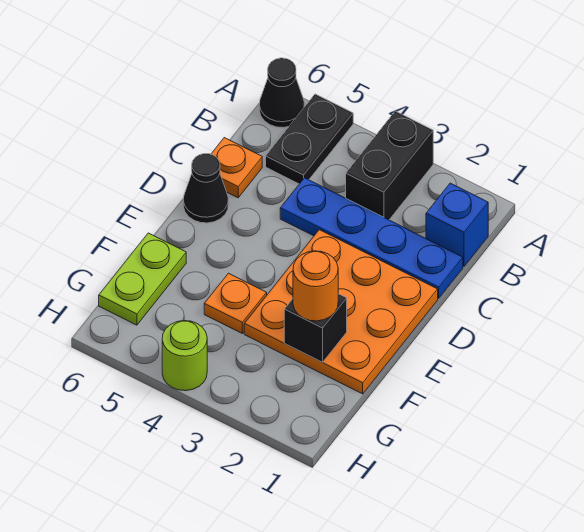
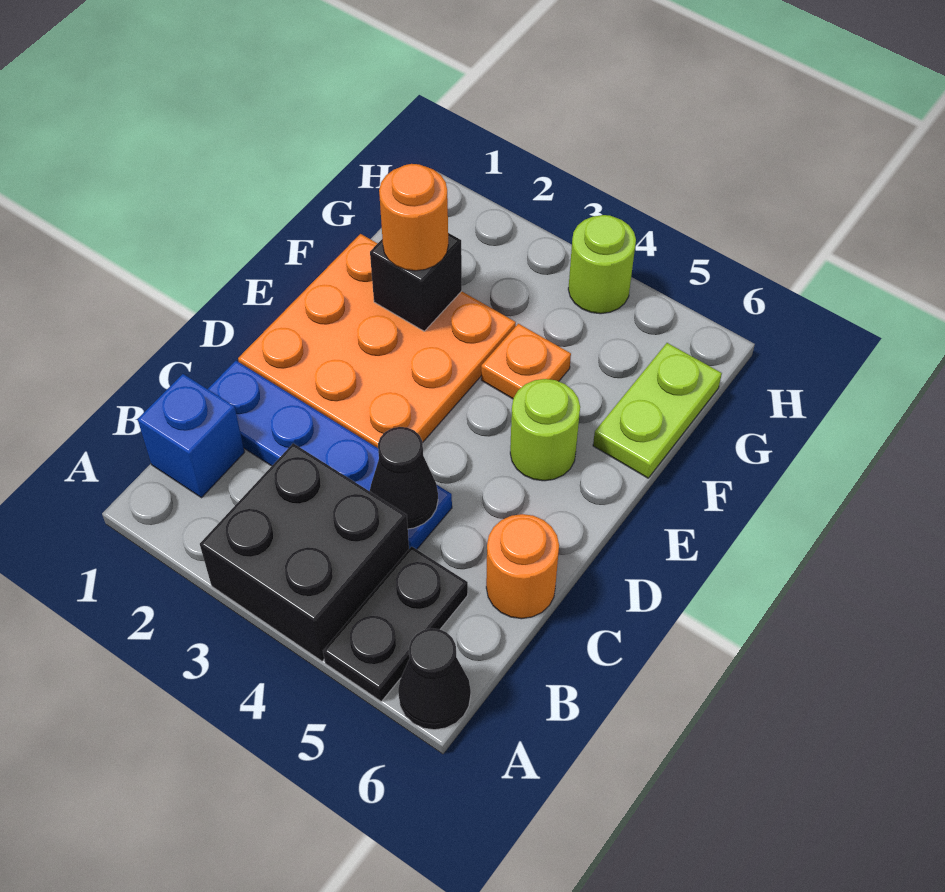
black 1x2 brick [346,111,433,220] -> black 2x2 brick [200,443,409,661]
orange 1x1 plate [211,138,262,198] -> orange 1x1 round brick [486,514,559,619]
black 1x1 cone [183,154,228,223] -> black 1x1 cone moved to [370,427,438,529]
none -> lime 1x1 round brick [510,379,580,481]

